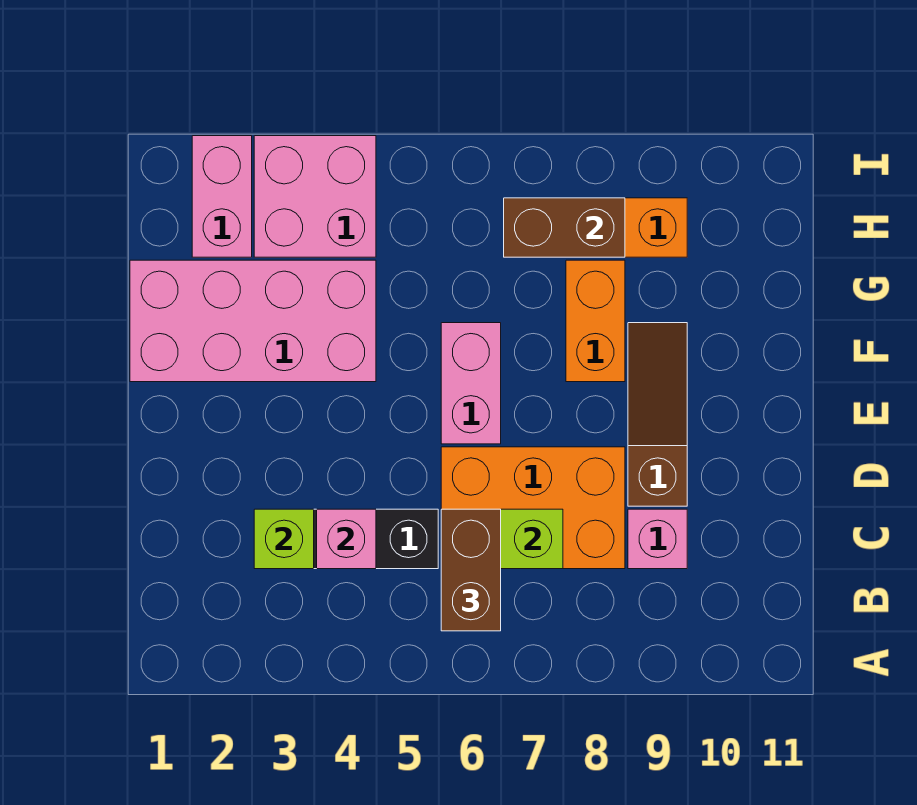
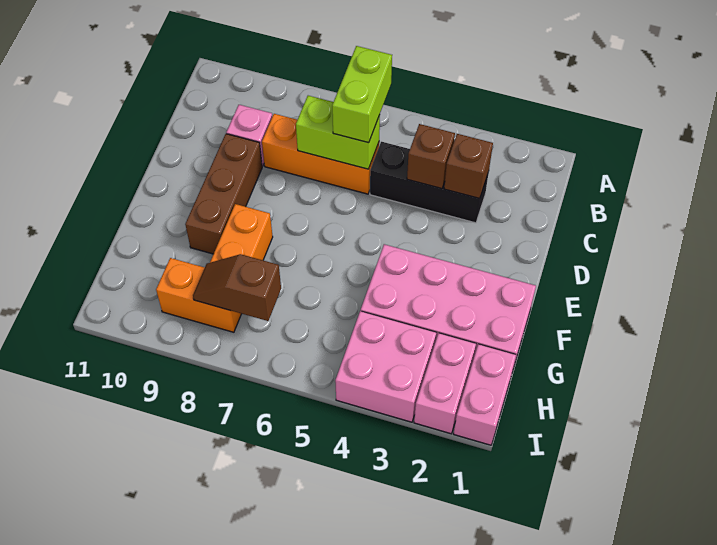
brown 1x2 brick [441,509,501,631] -> lime 1x2 brick [332,46,392,143]
lime 1x1 brick [254,509,314,569] -> brown 1x1 brick [444,134,493,198]
pink 1x1 brick [317,509,376,569] -> brown 1x1 brick [407,124,455,189]
orange 2x3 brick [441,447,625,569] -> orange 1x3 brick [262,114,379,194]
brown 1x3 slope [628,323,687,506] -> brown 1x3 brick [185,134,262,254]
pink 1x2 brick [441,323,501,444] -> pink 1x2 brick moved to [454,344,516,445]
brown 1x2 brick [504,198,625,257] -> brown 1x2 slope [193,254,281,321]

